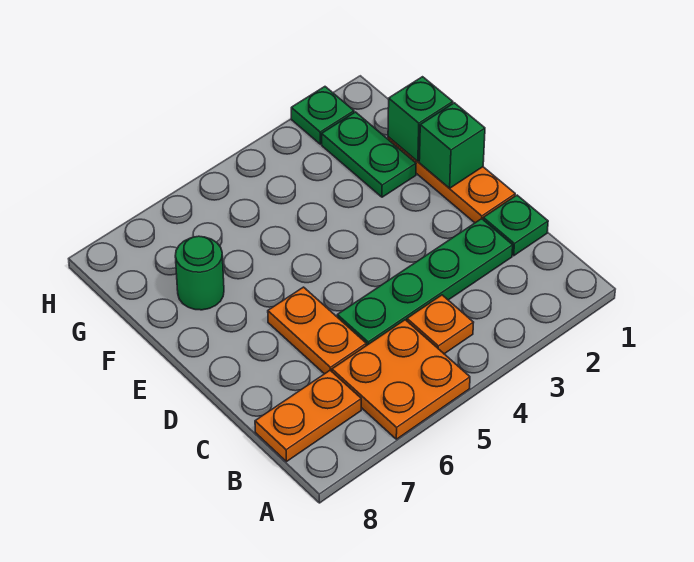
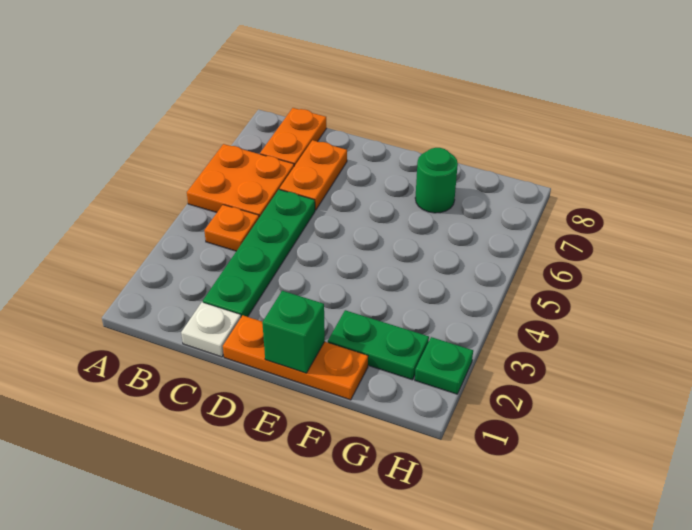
green 1x1 plate [483,195,548,256] -> white 1x1 plate [181,302,241,357]
orange 1x2 plate [268,287,366,374] -> orange 1x2 plate turned to [280,140,347,210]
green 1x1 brick [388,77,453,161] -> none

